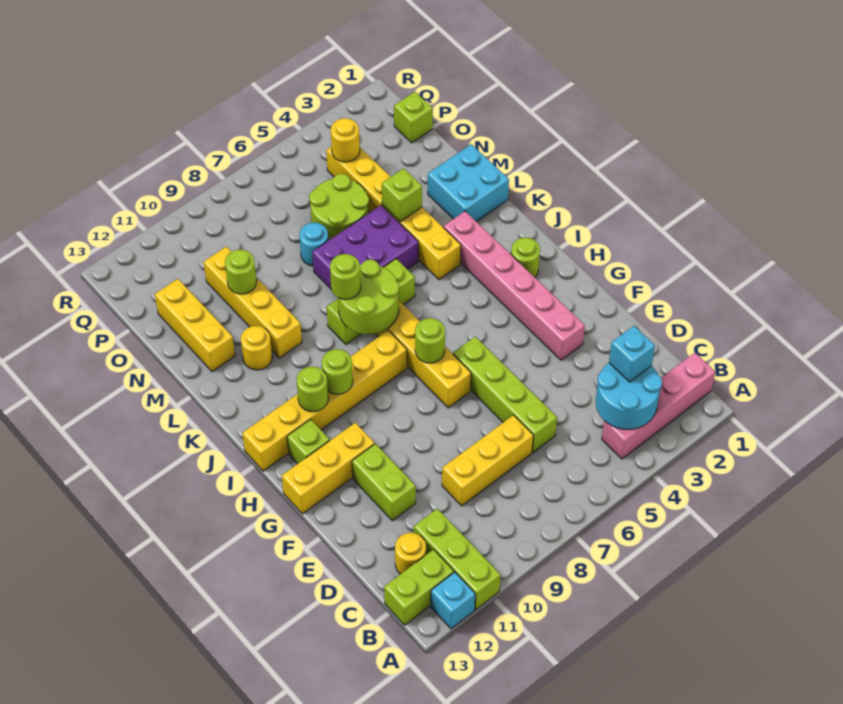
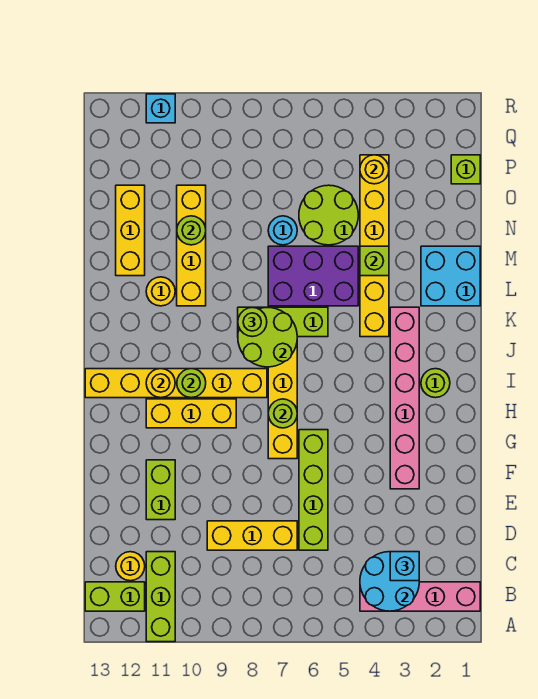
cyan 1x1 brick [431,572,475,629] -> cyan 1x1 brick moved to [146,94,175,123]
yellow 1x3 brick [282,423,375,514] -> yellow 1x3 brick moved to [146,399,236,428]
lime 1x1 brick [287,419,330,464] -> none
lime 1x1 round brick [297,366,328,412] -> yellow 1x1 round brick [146,369,175,398]

